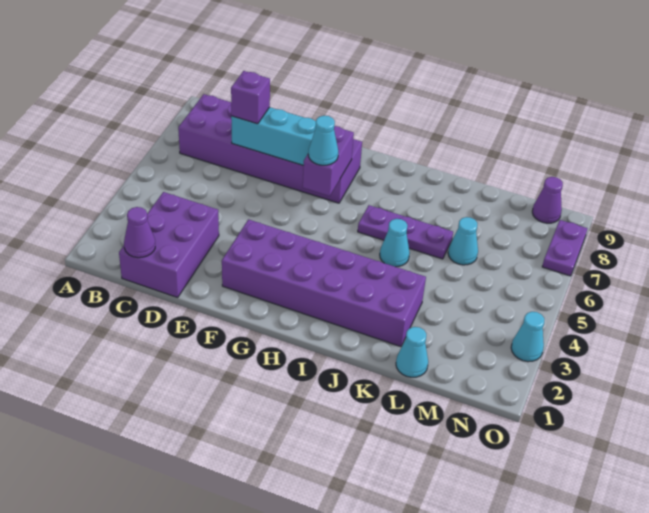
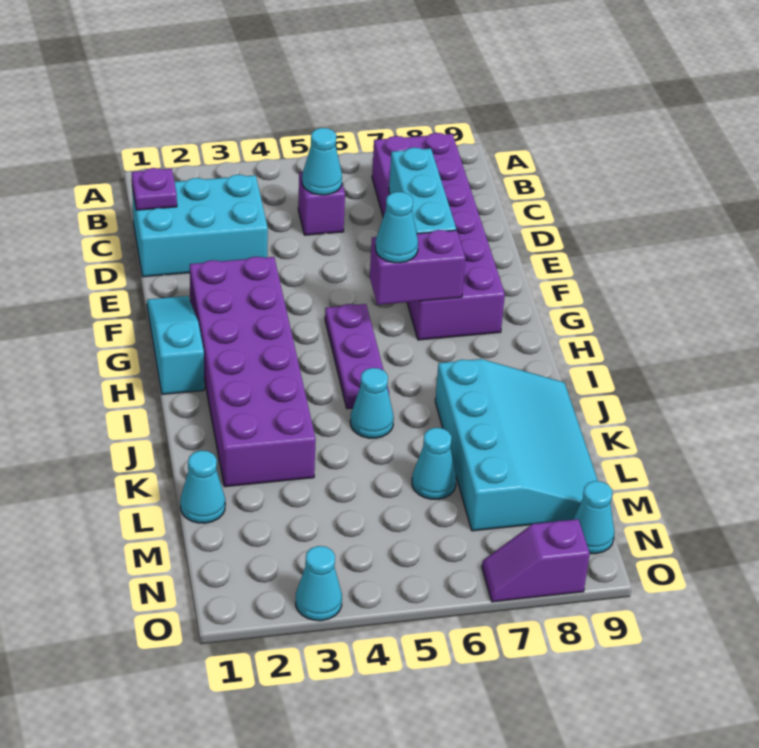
purple 2x3 brick [119,192,219,297] -> cyan 2x3 brick [132,175,268,277]
purple 1x1 cone [124,207,155,258] -> purple 1x1 plate [132,168,177,210]
none -> cyan 1x1 cone [302,128,342,195]
purple 1x1 brick [231,71,270,124] -> purple 1x1 brick moved to [298,172,345,235]
none -> cyan 1x3 slope [147,296,204,394]
purple 1x3 plate [358,205,453,259] -> purple 1x3 plate moved to [325,304,389,409]
none -> cyan 3x4 slope [435,359,598,531]
purple 1x1 cone [532,177,563,223] -> cyan 1x1 cone [573,481,615,554]
purple 1x2 plate [542,220,588,276] -> purple 1x2 slope [482,519,590,602]

